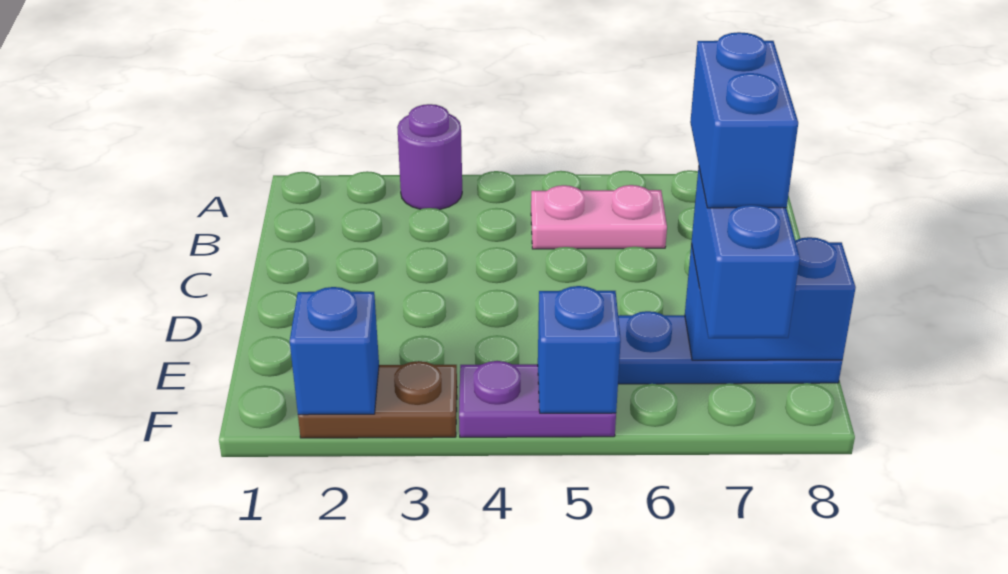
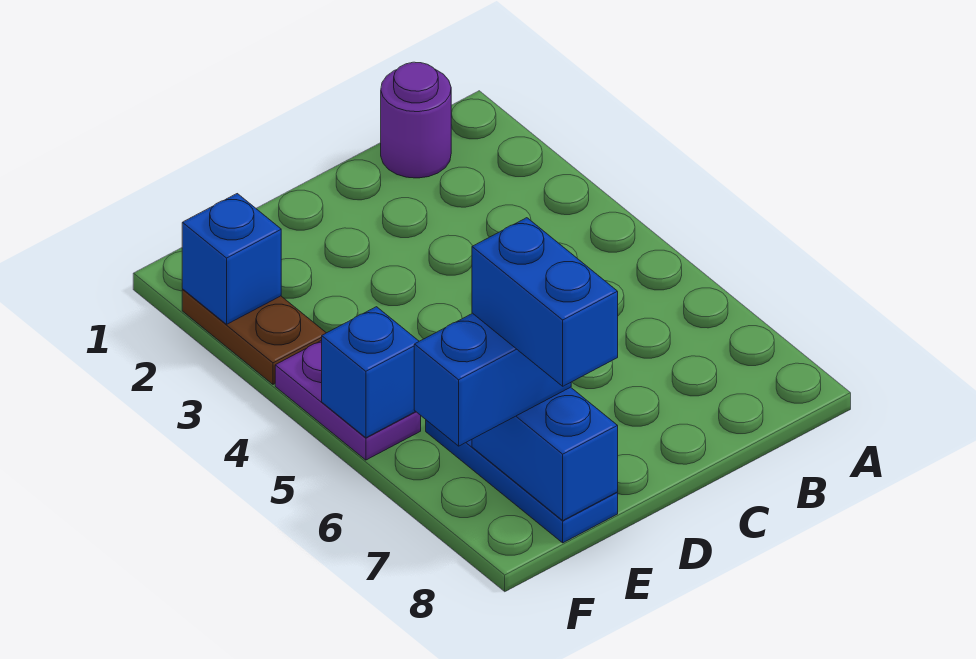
purple 1x1 round brick [397,104,462,210] -> purple 1x1 round brick moved to [381,62,451,178]
pink 1x2 plate [531,185,667,249] -> none
blue 1x2 brick [690,32,798,208] -> blue 1x2 brick turned to [472,218,618,386]

